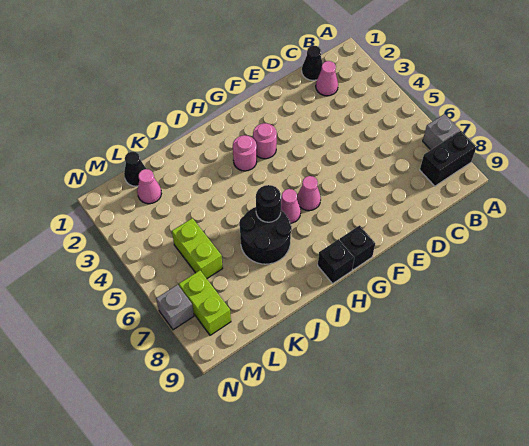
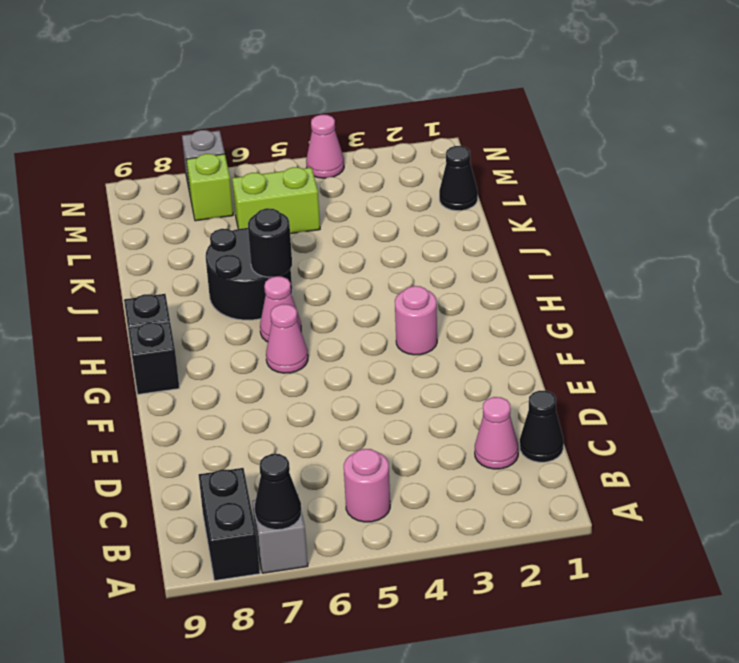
none -> black 1x1 cone [255,454,301,530]
pink 1x1 round brick [233,135,257,171] -> pink 1x1 round brick moved to [344,449,390,522]
pink 1x1 cone [137,169,161,204] -> pink 1x1 cone moved to [306,115,344,178]
lime 1x2 brick [179,270,231,335] -> lime 1x1 brick [186,154,233,221]

